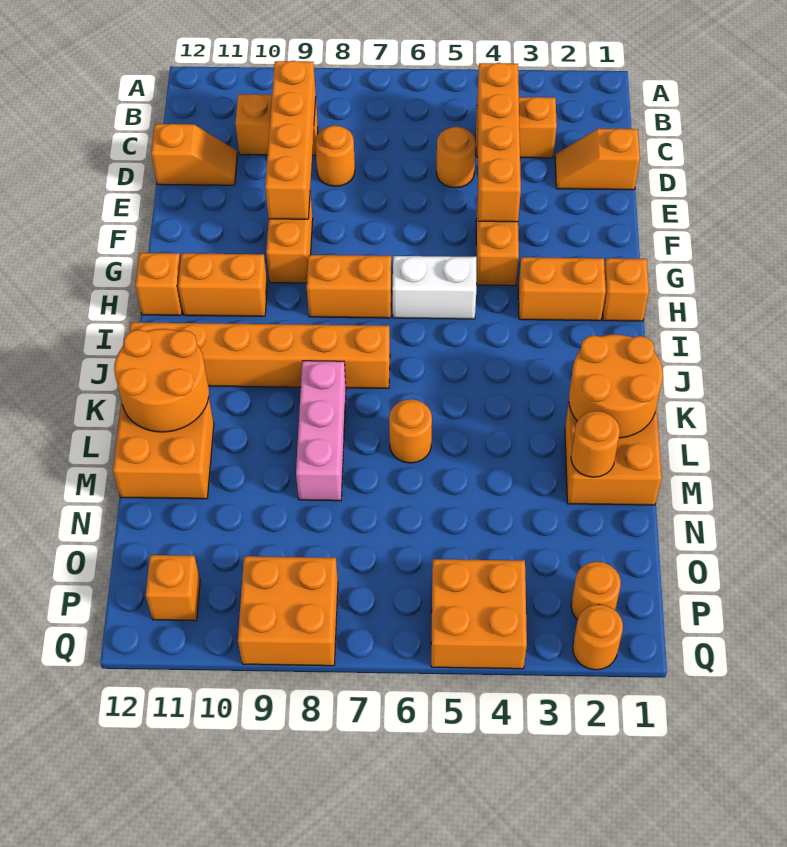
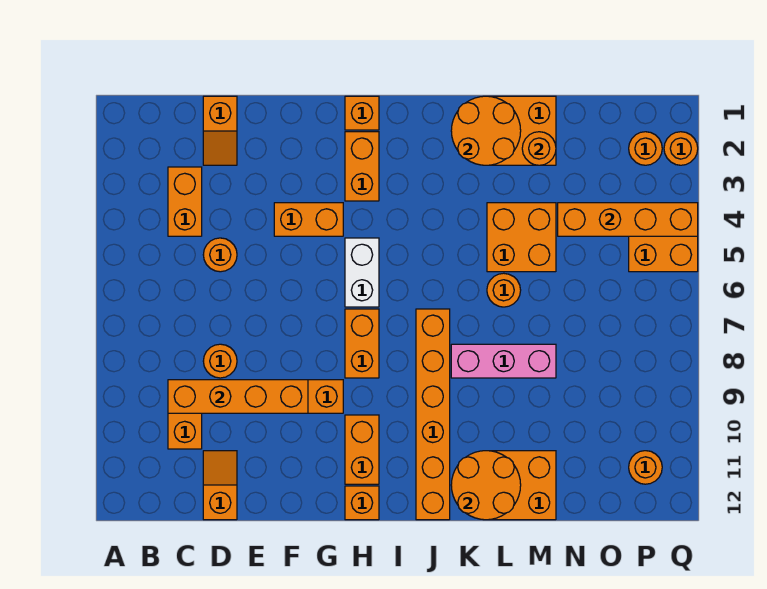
orange 1x4 brick [477,63,521,222] -> orange 1x4 brick moved to [558,203,698,236]
orange 2x2 brick [238,556,338,666] -> orange 2x2 brick moved to [487,203,556,272]
orange 1x1 brick [146,555,200,621] -> orange 1x1 round brick [629,451,662,484]

